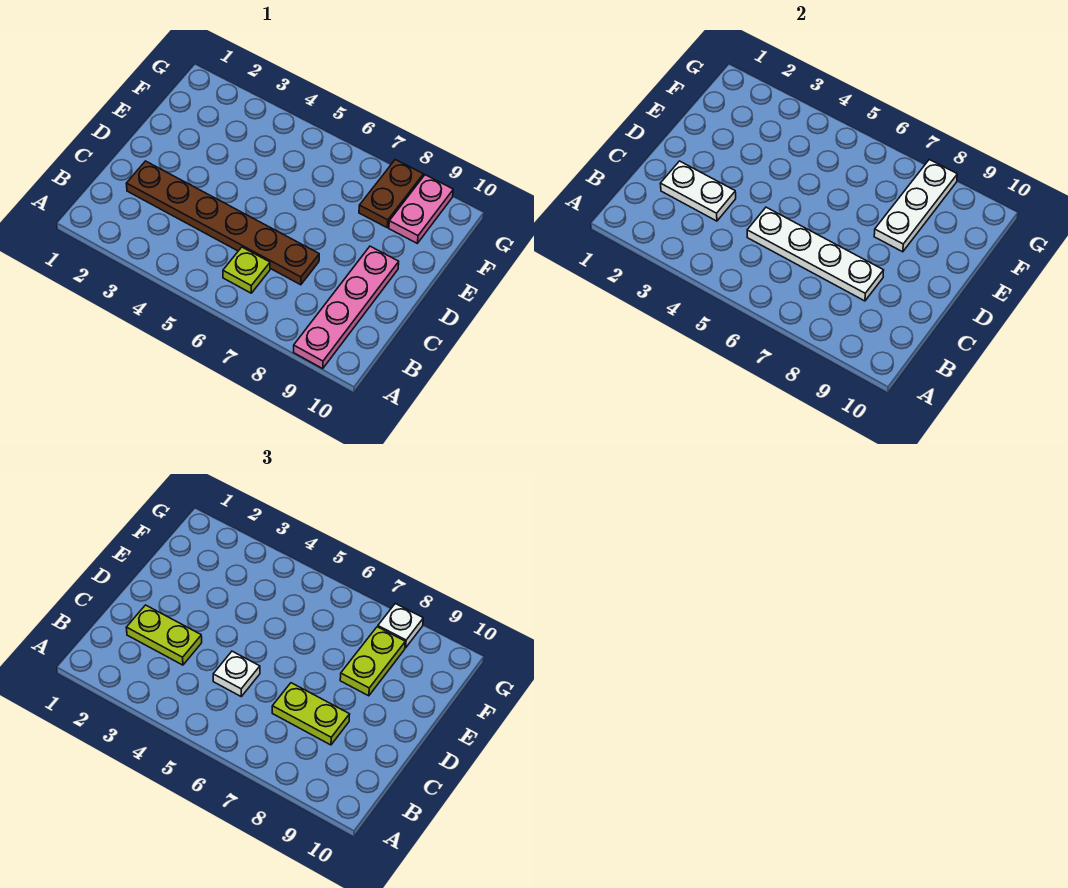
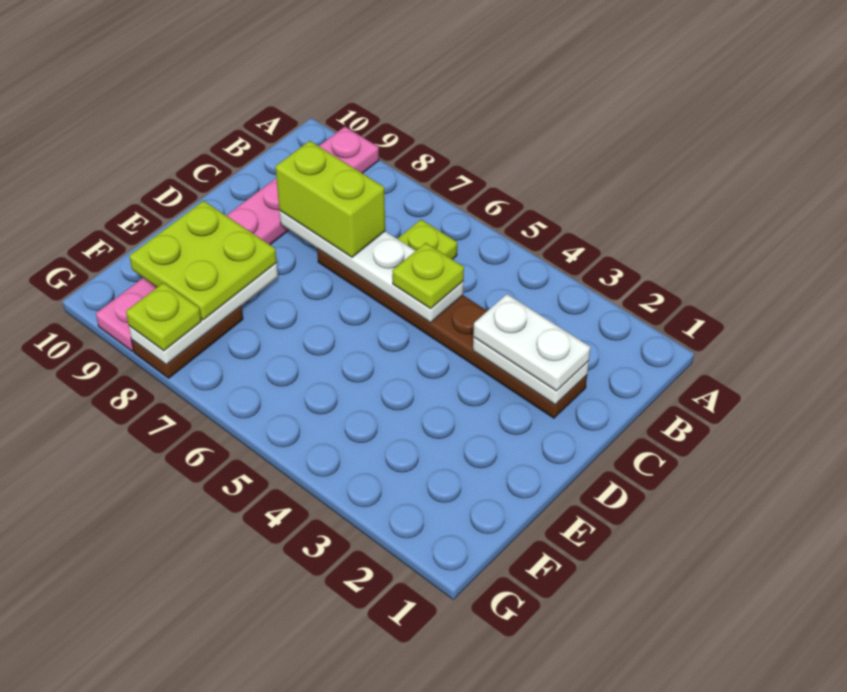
lime 1x2 plate [126,605,202,665] -> white 1x2 plate [473,294,590,391]
white 1x1 plate [213,651,260,696] -> lime 1x1 plate [392,243,464,309]
lime 1x2 plate [272,683,350,745] -> lime 1x2 brick [275,141,385,257]
lime 1x2 plate [340,627,405,696] -> lime 2x2 plate [129,201,277,320]
white 1x1 plate [378,604,423,648] -> lime 1x1 plate [126,283,201,351]

